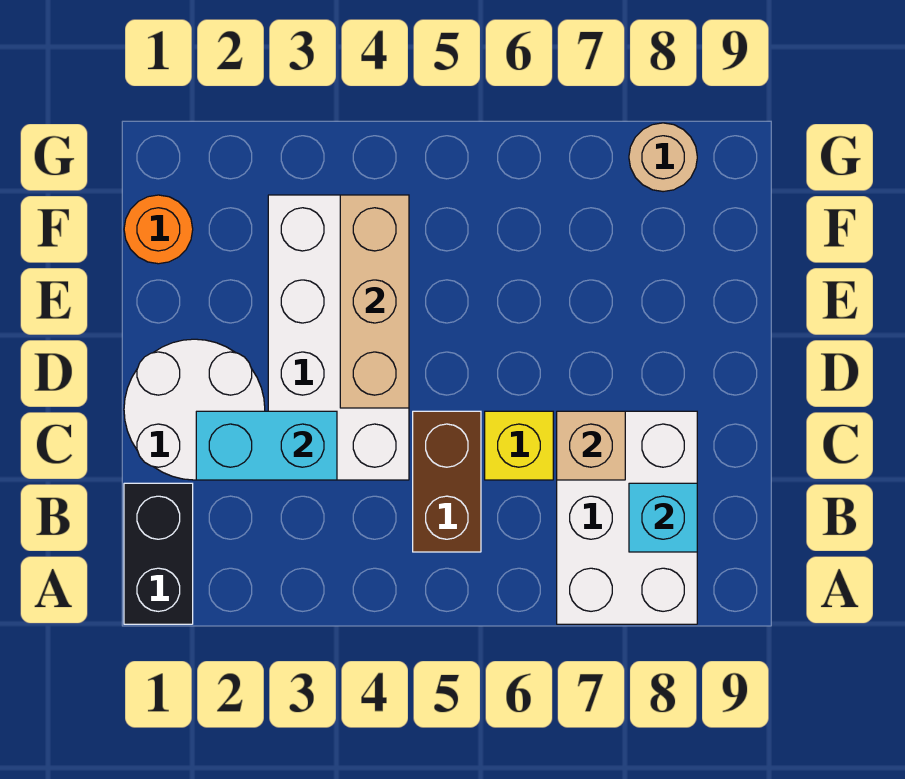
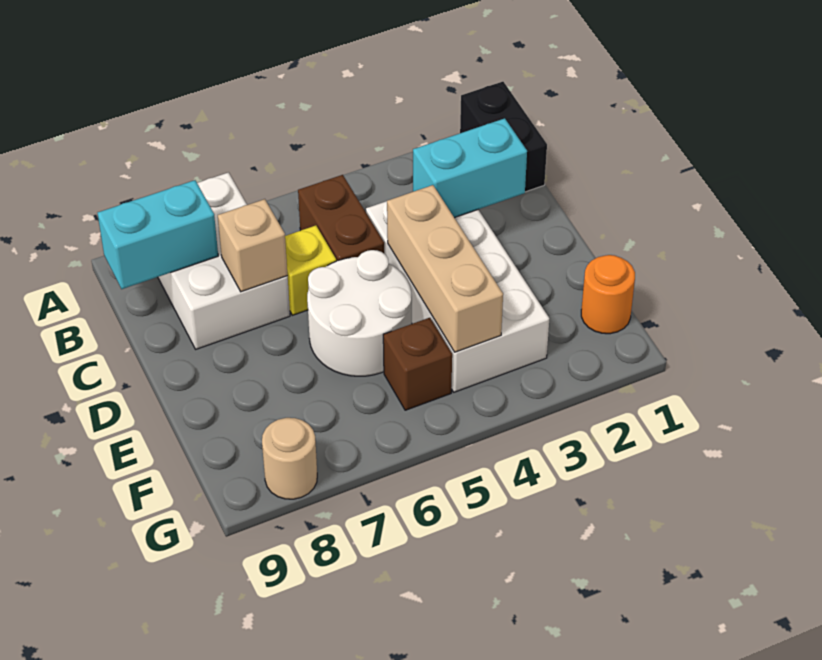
cyan 1x1 brick [629,483,697,552] -> cyan 1x2 brick [98,180,218,289]
white 2x2 round brick [124,339,265,480] -> white 2x2 round brick moved to [307,250,412,376]
none -> brown 1x1 brick [383,318,452,410]

